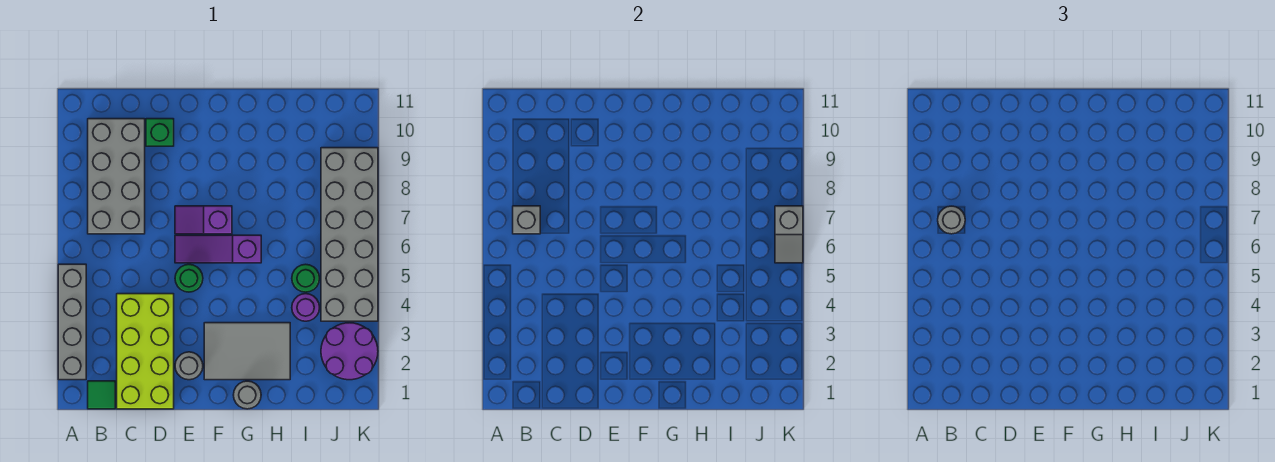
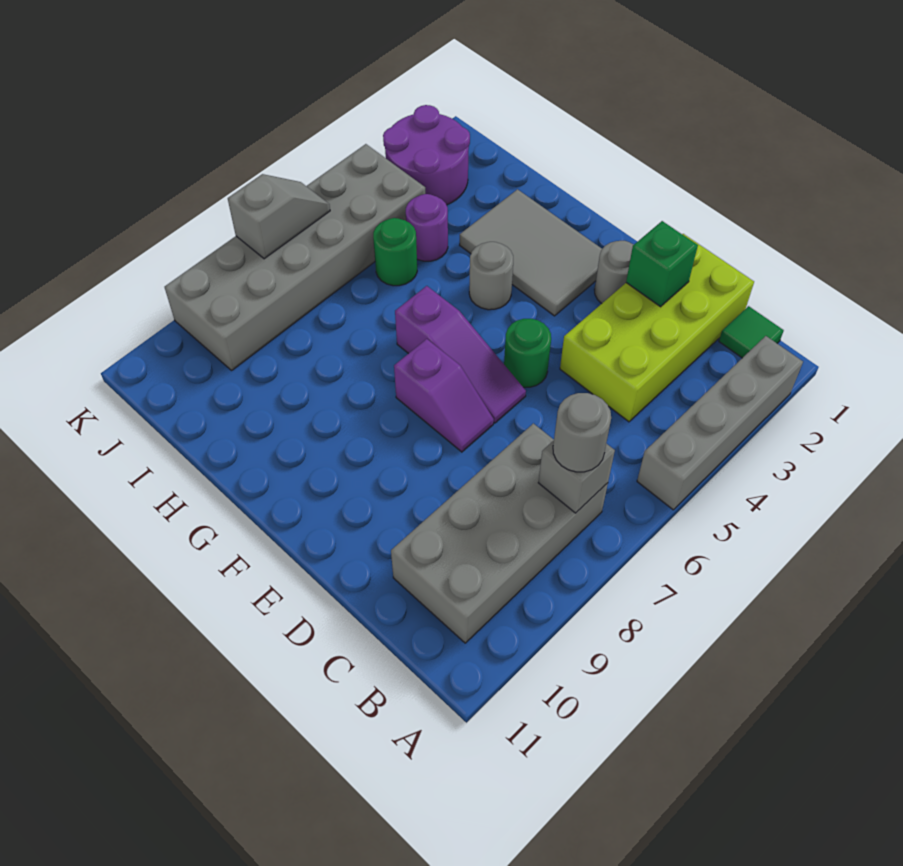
green 1x1 brick [146,119,174,146] -> green 1x1 brick moved to [626,221,698,307]
grey 1x1 round brick [234,381,261,409] -> grey 1x1 round brick moved to [469,242,513,310]

